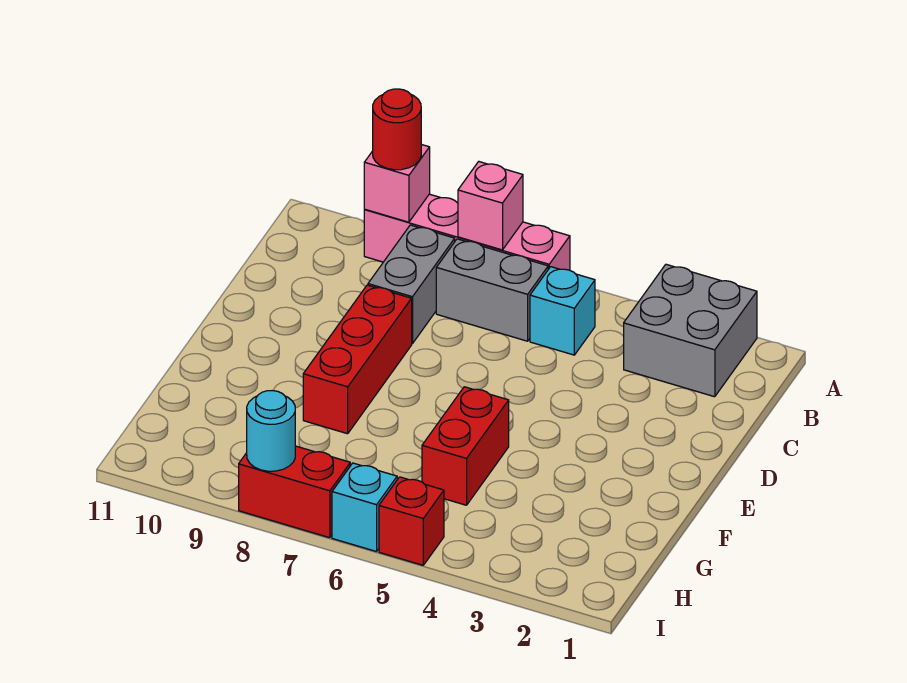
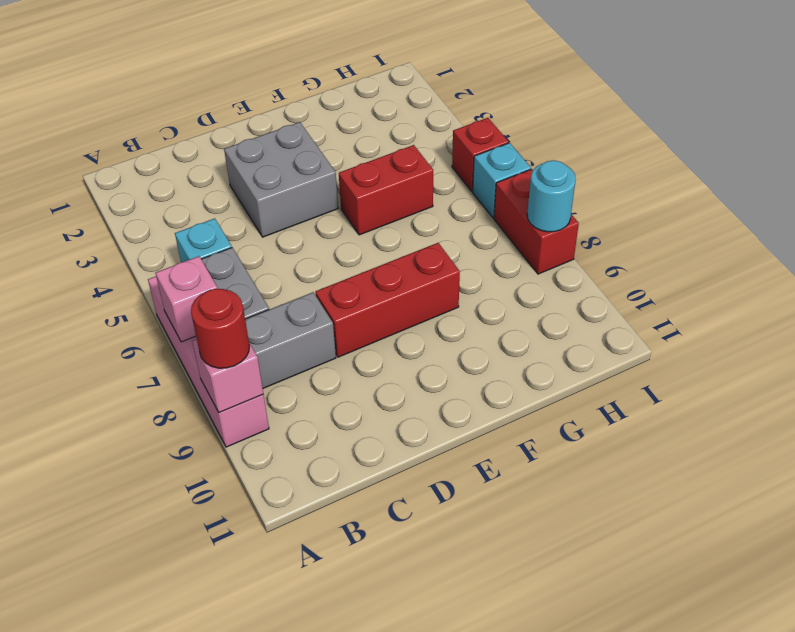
grey 2x2 brick [624,264,757,397] -> grey 2x2 brick moved to [224,122,338,237]

